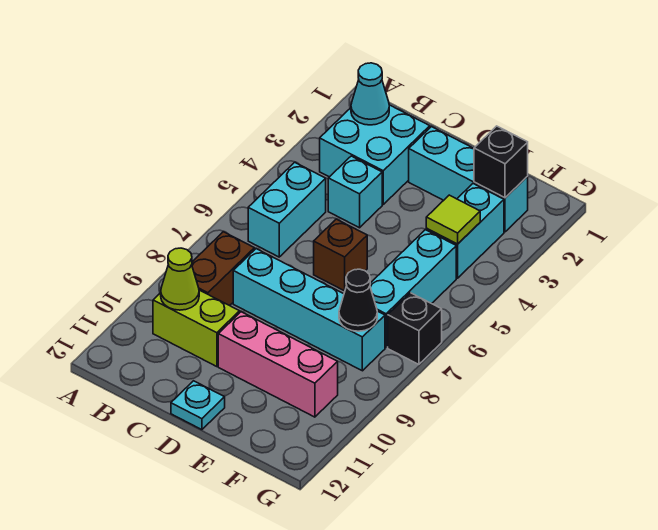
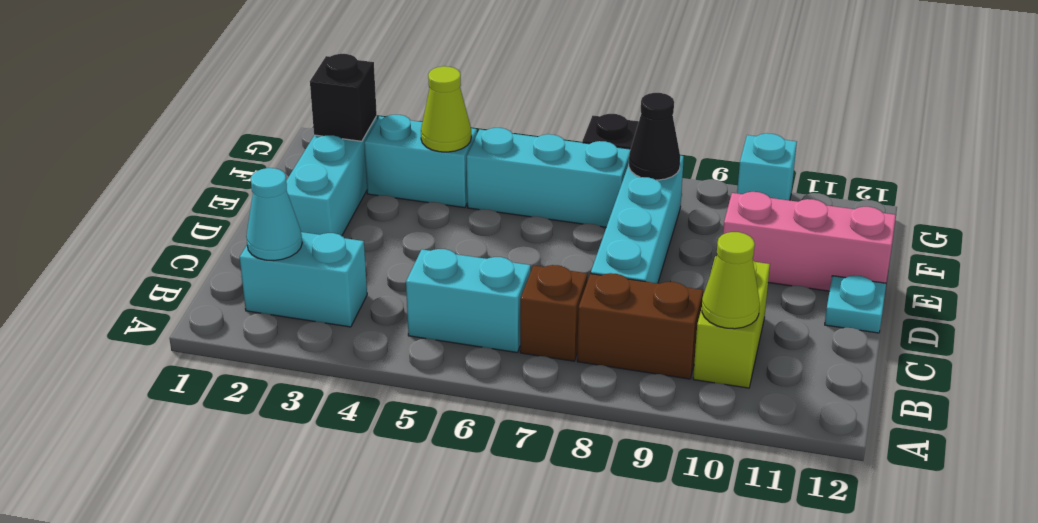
cyan 2x2 brick [320,105,430,204] -> cyan 1x2 brick [240,232,367,327]
cyan 1x1 brick [328,156,382,228] -> cyan 1x1 brick moved to [737,133,797,200]
brown 1x1 brick [314,219,367,291] -> brown 1x1 brick moved to [520,265,587,361]
pink 1x3 brick [218,312,338,417] -> pink 1x3 brick turned to [723,192,896,291]
lime 1x1 tile [426,195,480,244] -> lime 1x1 cone [421,66,471,152]

